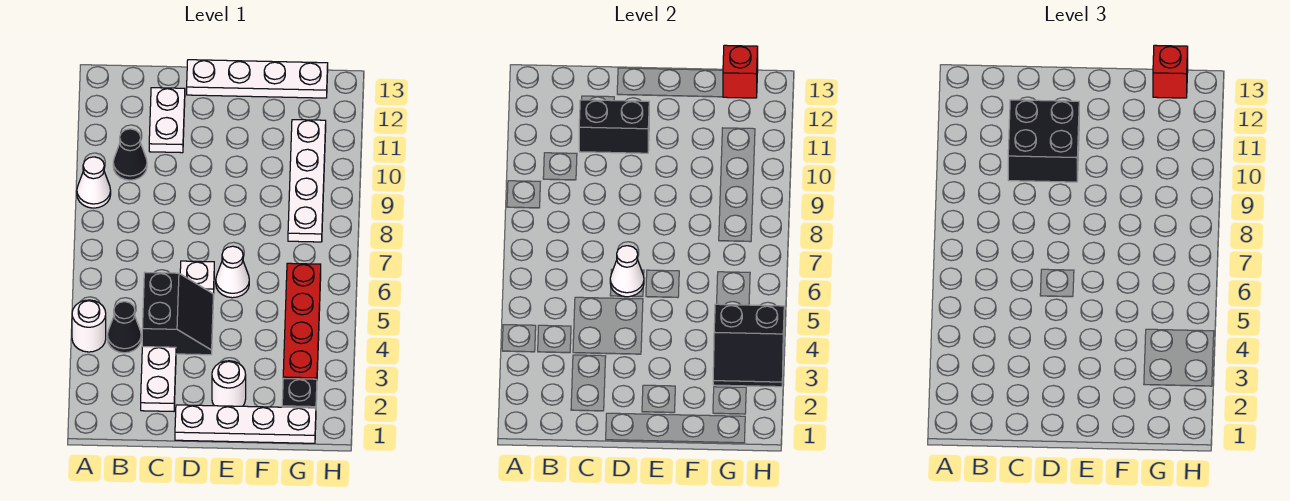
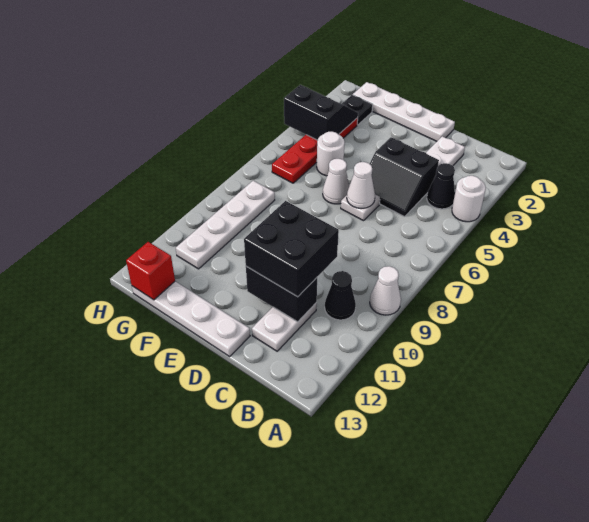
black 2x2 slope [142,272,214,355] -> black 2x2 slope turned to [370,137,439,217]
white 1x1 round brick [212,361,246,406] -> white 1x1 round brick moved to [317,132,345,176]
red 1x1 brick [1153,45,1188,98] -> none

